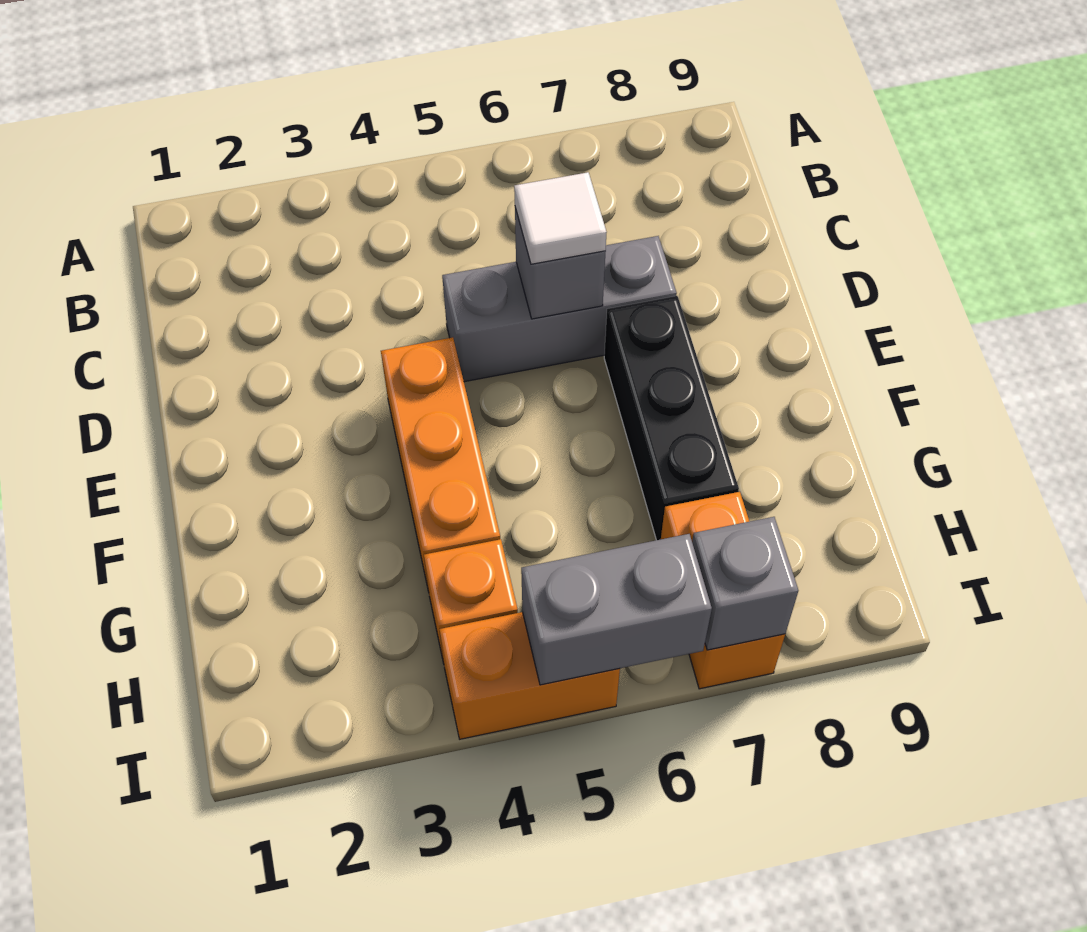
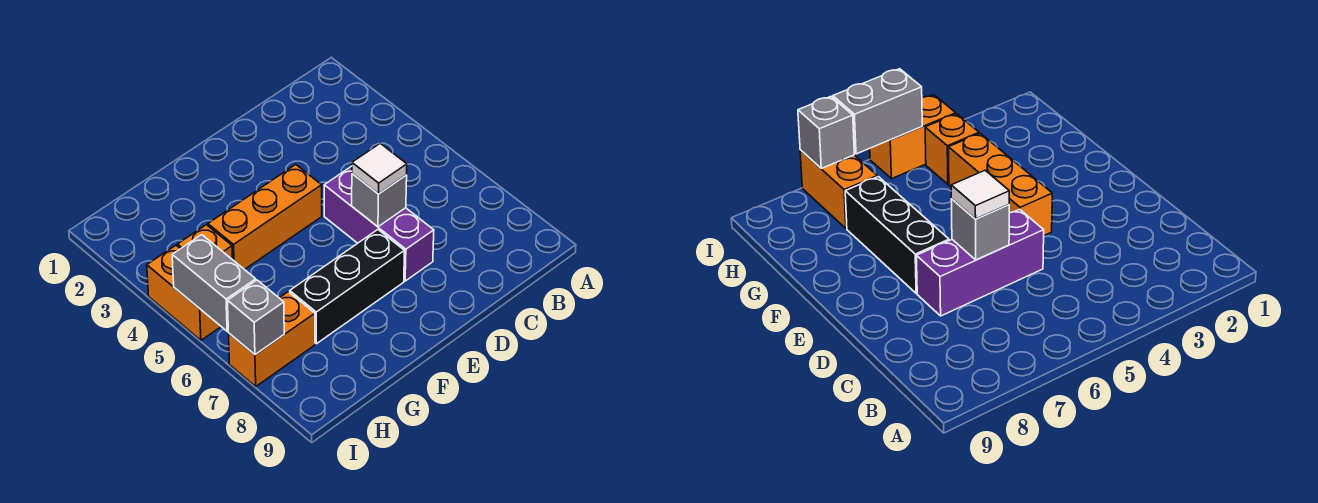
grey 1x3 brick [442,236,677,382] -> purple 1x3 brick [324,166,434,281]

